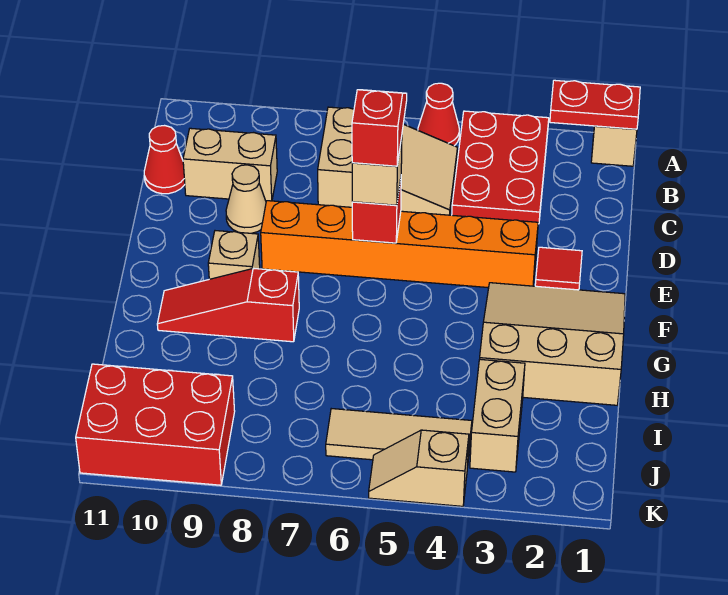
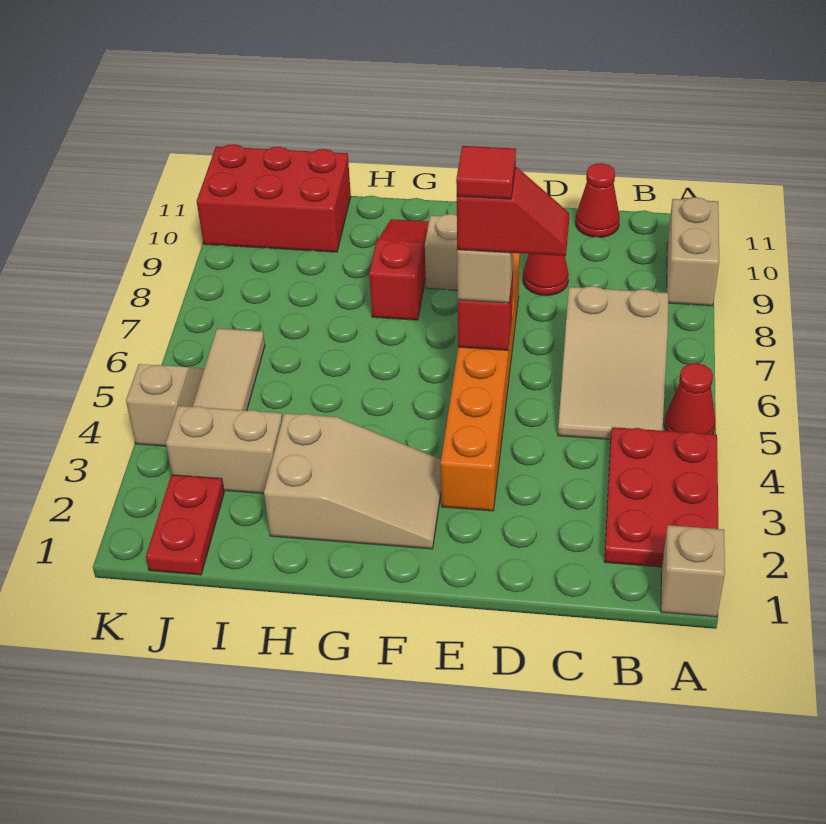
red 1x2 plate [550,80,640,129] -> red 1x2 plate moved to [146,475,224,575]
red 2x3 plate [452,111,549,224] -> red 2x3 plate turned to [604,427,718,567]
tan 1x2 brick [183,128,277,201] -> tan 1x2 brick moved to [667,197,719,306]
tan 1x1 cone [226,165,266,233] -> red 1x1 cone [523,254,569,296]
red 1x1 tile [535,247,582,290] -> red 1x1 tile moved to [456,146,516,199]
tan 3x3 slope [480,283,625,405] -> tan 2x3 slope [264,413,441,549]
red 2x3 brick [76,364,235,485] -> red 2x3 brick turned to [197,144,351,252]

